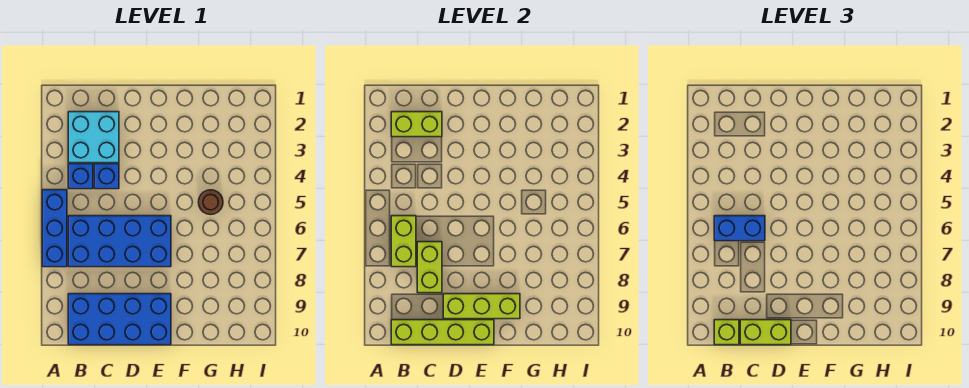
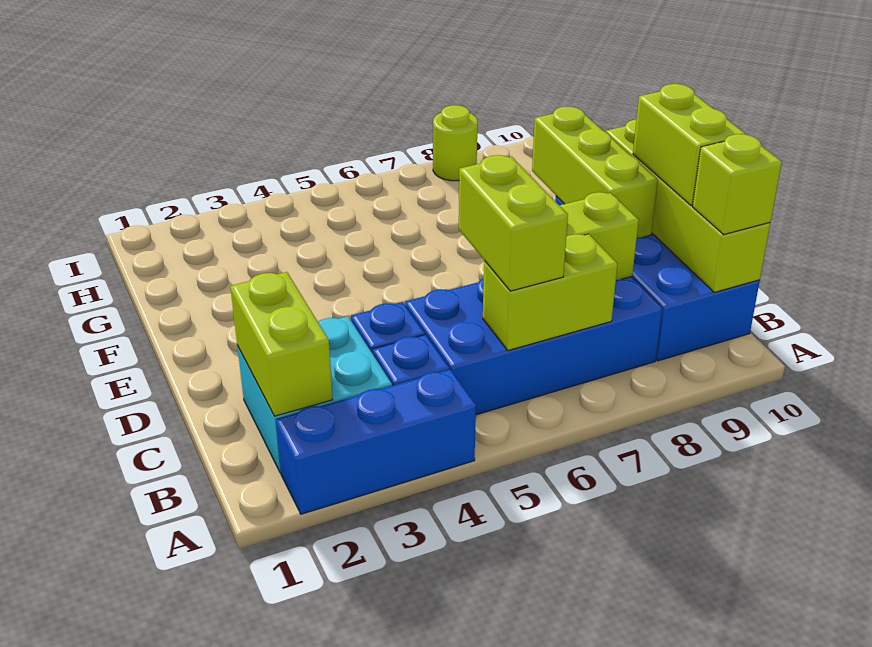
blue 1x3 brick [42,190,67,267] -> blue 1x3 brick moved to [276,370,476,514]
blue 2x4 brick [68,216,171,267] -> blue 2x4 brick turned to [405,277,662,415]
blue 1x2 brick [714,216,765,241] -> lime 1x2 brick [459,155,568,291]
brown 1x1 round brick [198,190,223,215] -> none
none -> lime 1x1 round brick [433,105,478,181]

